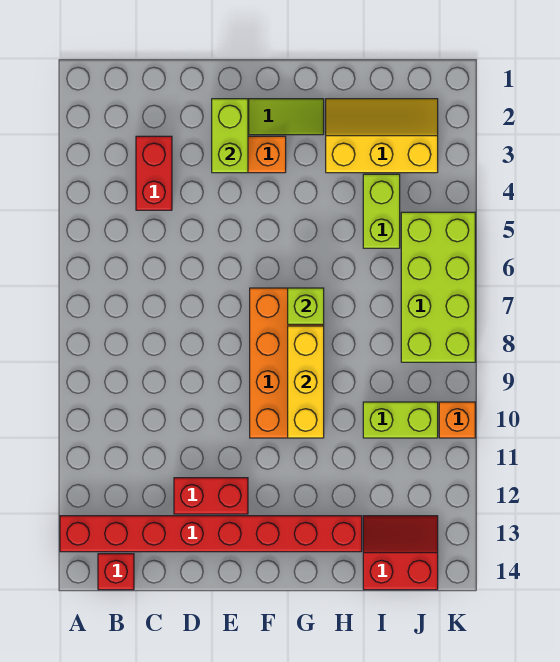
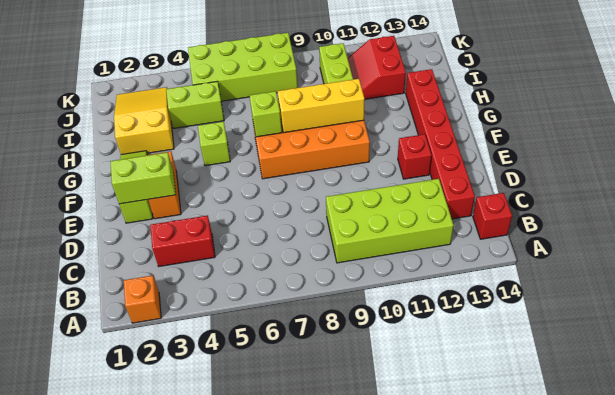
red 1x8 brick [60,516,362,552] -> red 1x6 brick [406,69,475,219]
none -> lime 2x4 brick [326,179,454,263]
red 1x2 brick [174,478,248,514] -> red 1x1 brick [398,134,432,179]
none -> lime 1x1 brick [198,122,230,166]
yellow 2x3 slope [326,99,438,173] -> yellow 2x3 slope turned to [114,87,174,154]
red 2x2 slope [363,516,438,590] -> red 2x2 slope moved to [348,36,406,99]
orange 1x1 brick [439,402,475,438] -> orange 1x1 brick moved to [124,276,161,323]

